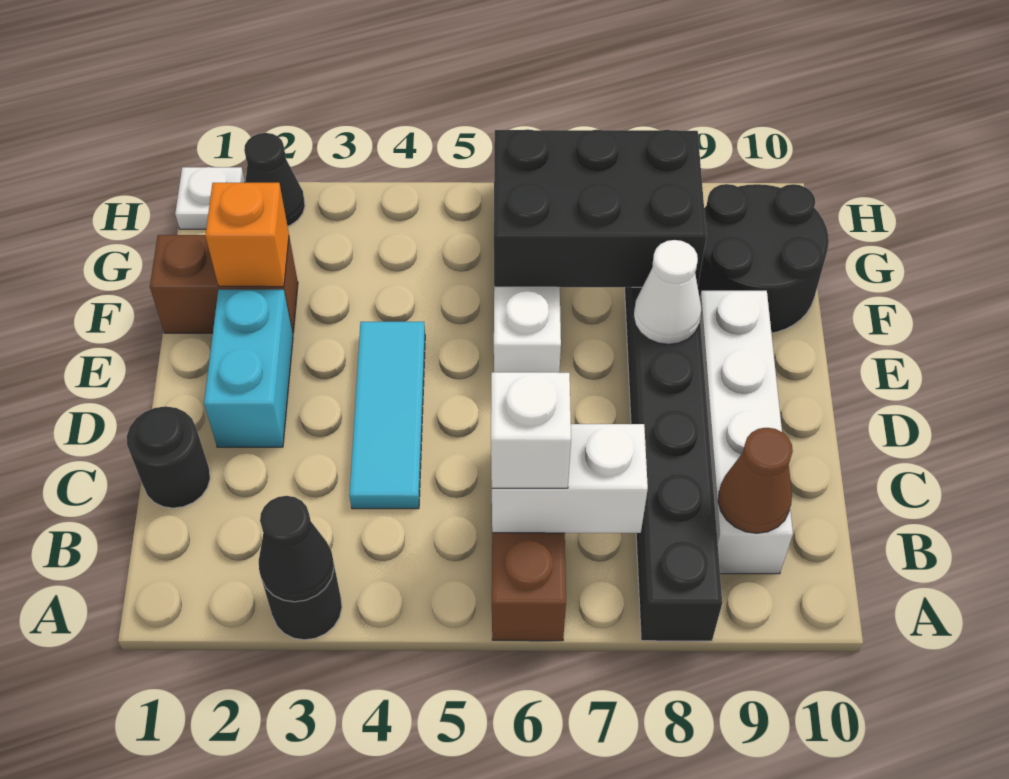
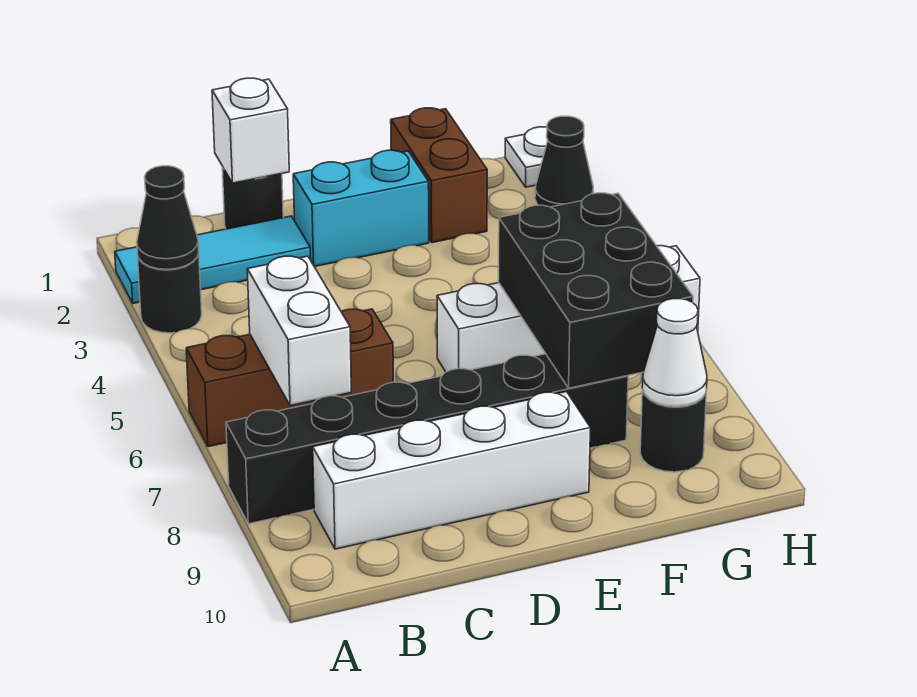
white 1x1 brick [491,372,571,488] -> white 1x1 brick moved to [212,78,289,183]
brown 1x1 cone [718,428,793,533] -> none
cyan 1x3 tile [349,322,425,509] -> cyan 1x3 tile moved to [115,216,311,303]
white 1x1 cone [634,240,701,344] -> white 1x1 cone moved to [642,299,707,407]
orange 1x1 brick [205,183,289,287] -> none
black 2x2 round brick [698,184,829,333] -> black 1x1 round brick [640,389,707,472]

